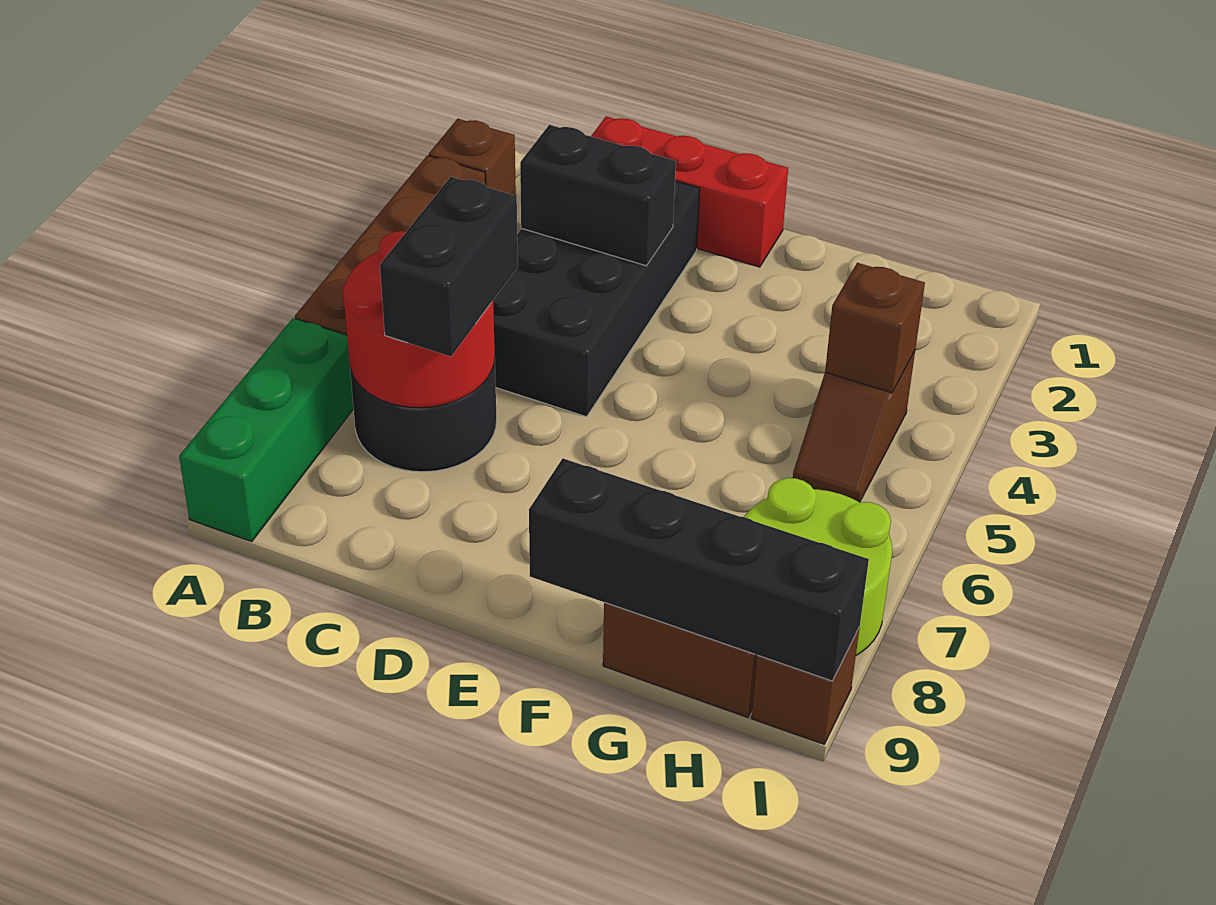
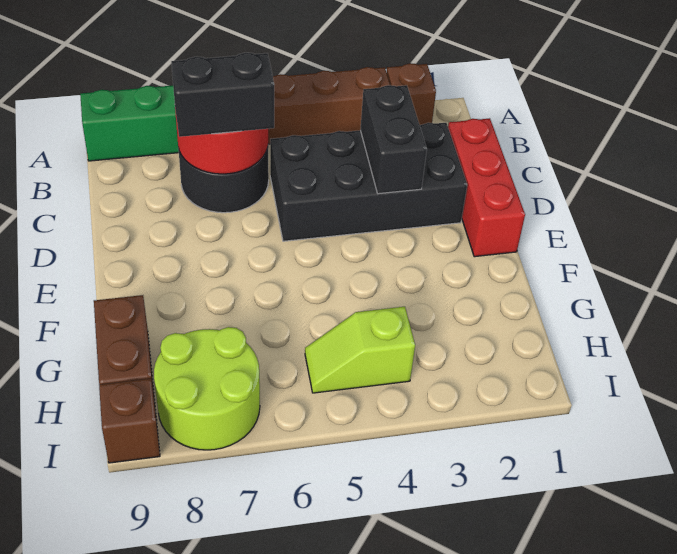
black 1x4 brick [529,459,869,681] -> none
brown 1x2 slope [793,351,915,502] -> lime 1x2 slope [305,307,415,393]
brown 1x1 brick [825,263,925,392] -> none

